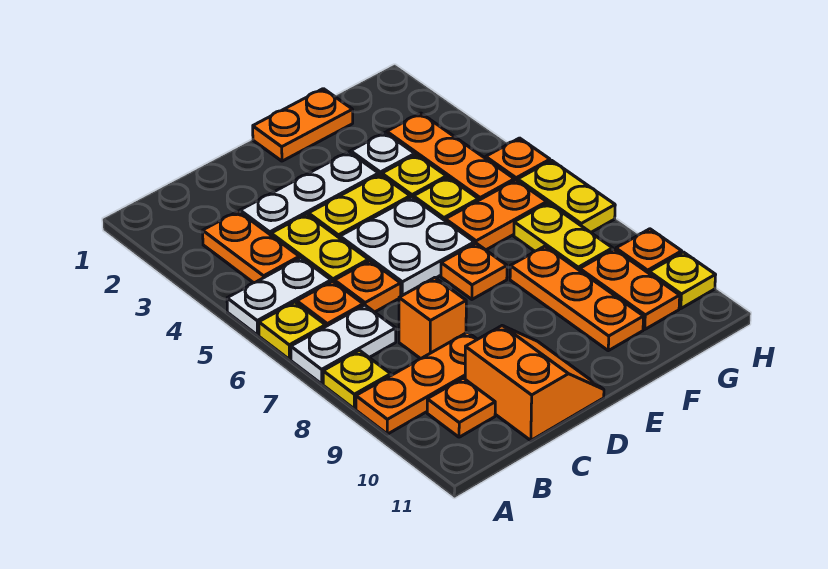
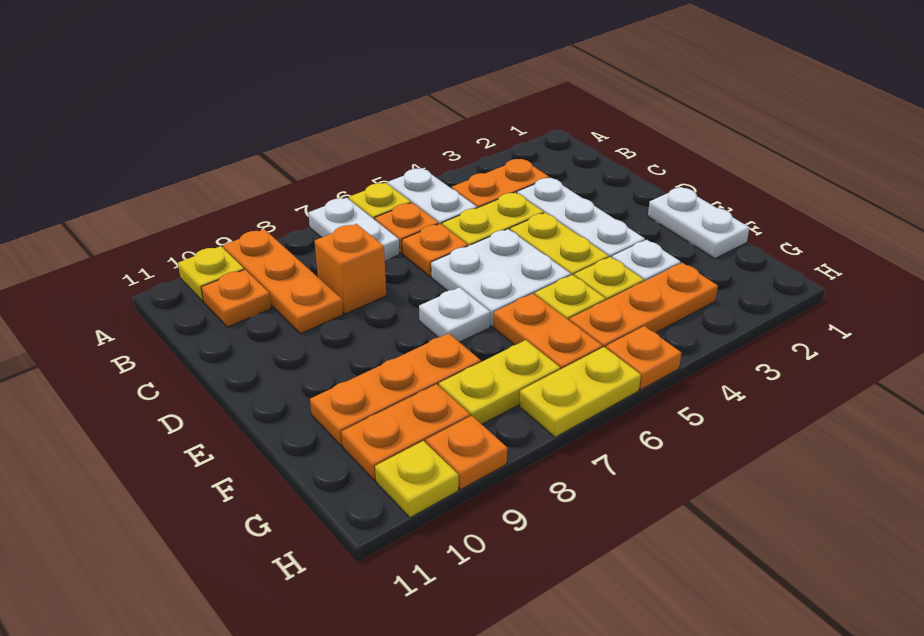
yellow 1x1 plate [323,350,391,409] -> yellow 1x1 plate moved to [178,246,244,301]
orange 2x2 slope [465,326,604,440] -> none
orange 1x2 plate [253,89,353,161] -> white 1x2 plate [648,187,749,259]
orange 1x1 plate [441,243,507,299] -> white 1x1 plate [419,287,490,342]

